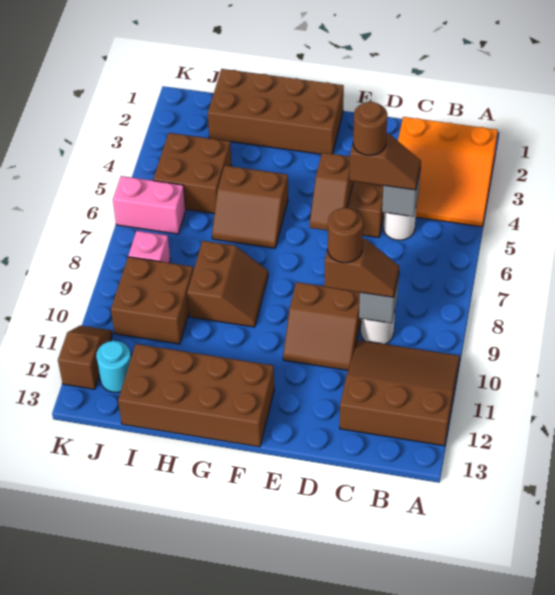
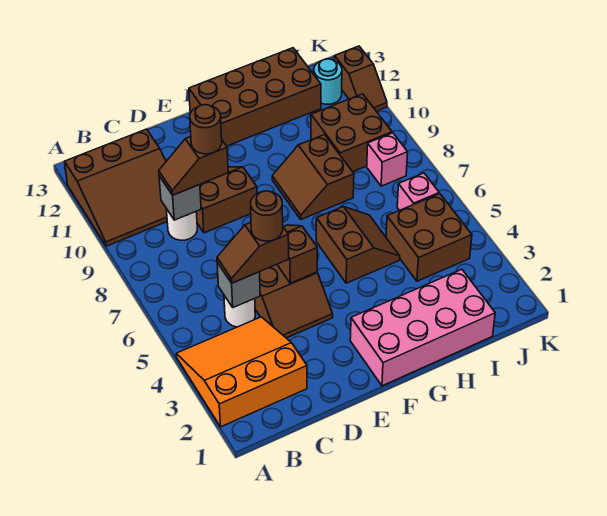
brown 2x4 brick [208,69,344,154] -> pink 2x4 brick [350,269,495,386]
brown 2x2 slope [212,166,288,248] -> brown 2x2 slope turned to [316,207,400,283]
pink 1x2 brick [113,176,186,234] -> pink 1x1 brick [397,173,439,211]

